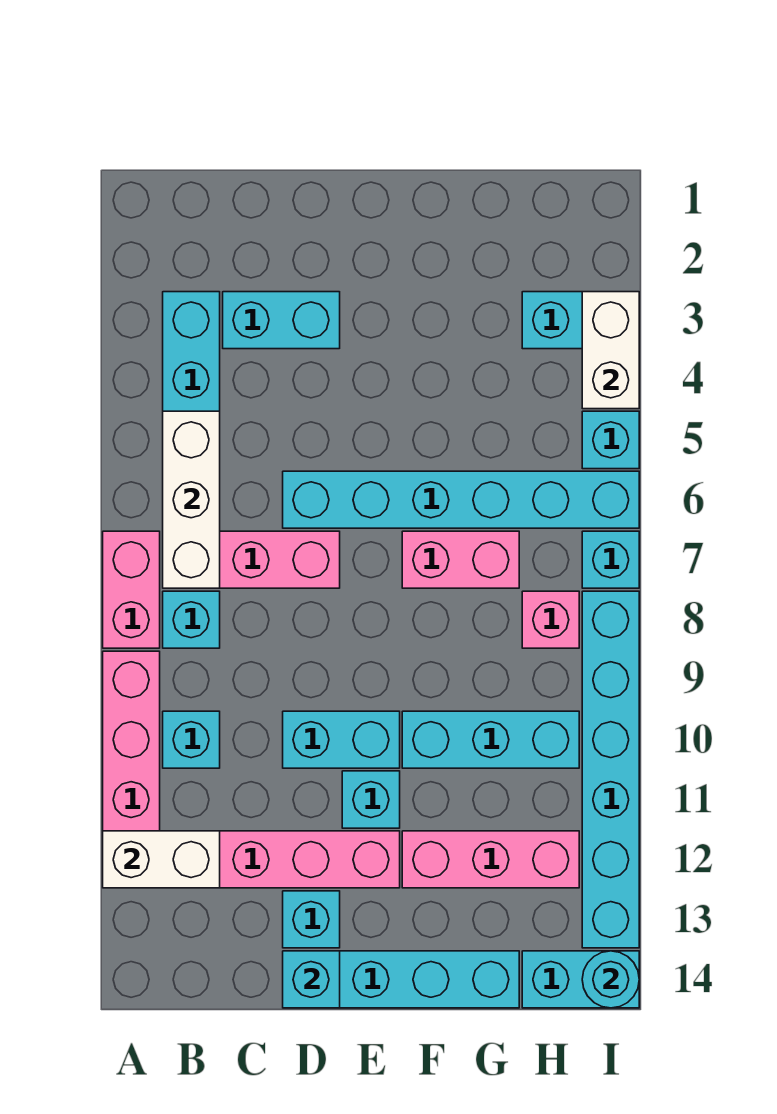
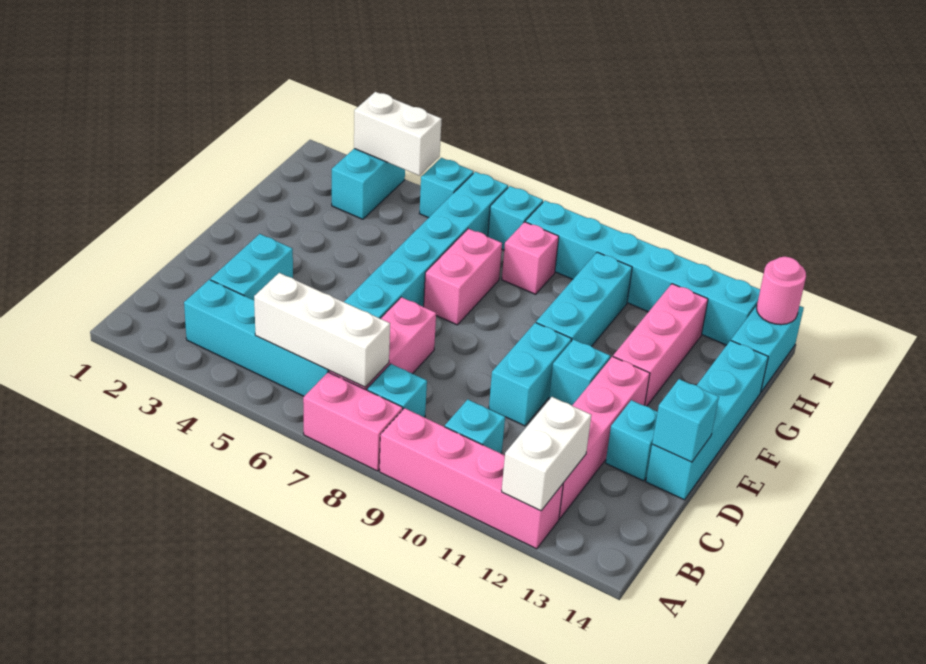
cyan 1x1 round brick [582,951,639,1008] -> pink 1x1 round brick [757,257,806,325]

